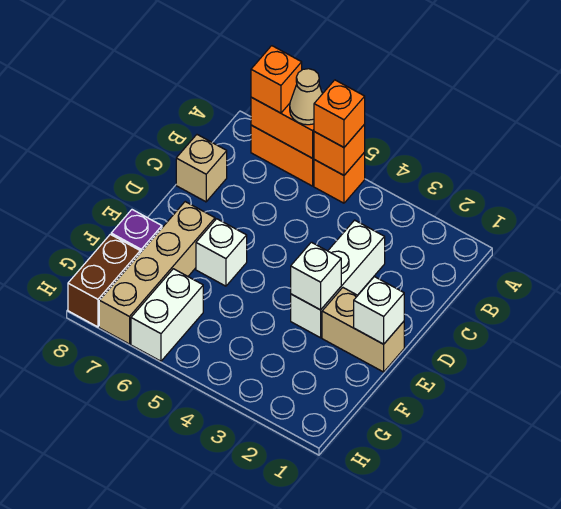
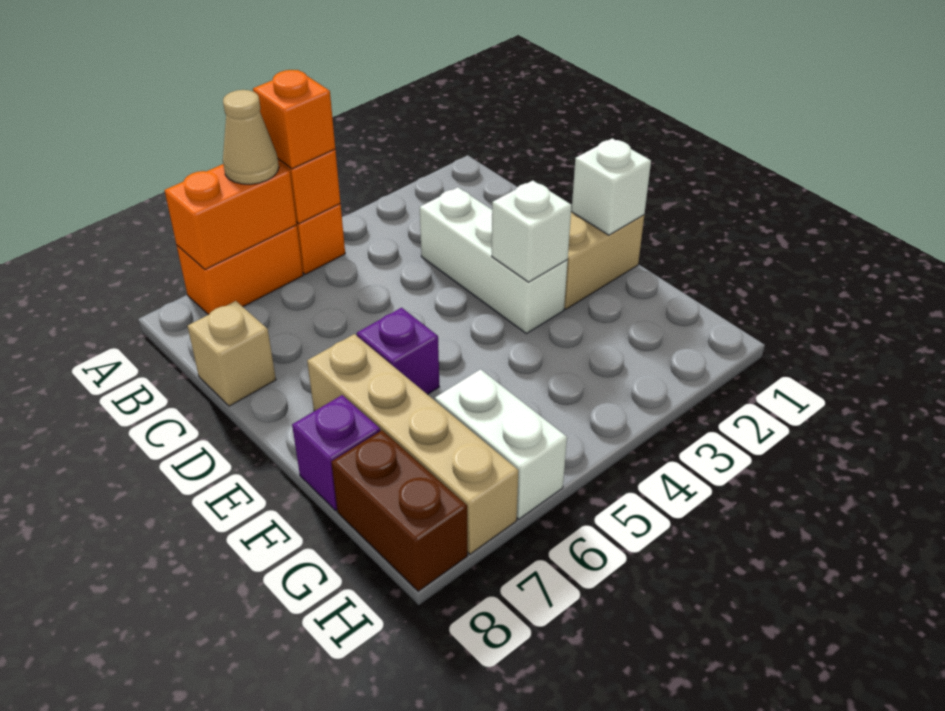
orange 1x1 brick [251,46,302,113] -> none
white 1x1 brick [196,219,247,286] -> purple 1x1 brick [357,308,439,395]

